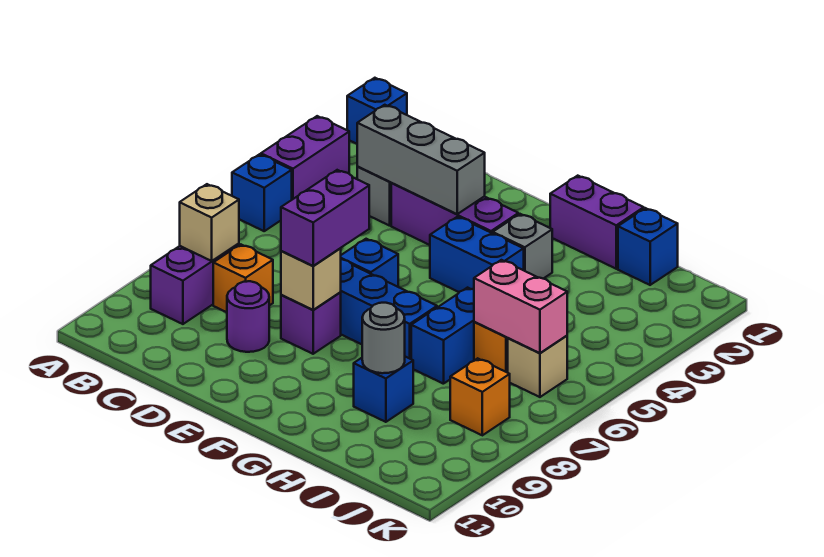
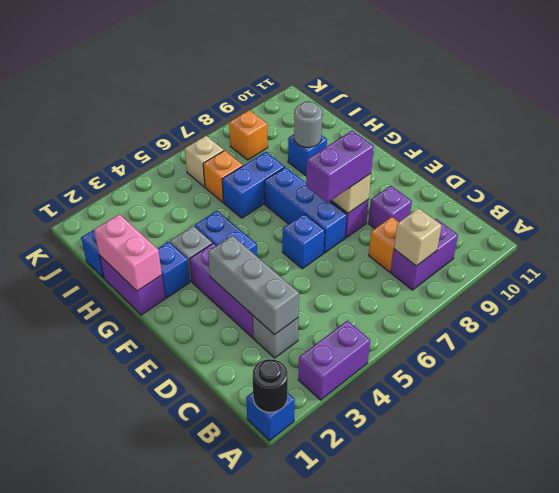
none -> black 1x1 round brick [252,359,288,412]
blue 1x1 brick [232,154,292,231] -> blue 1x1 brick moved to [158,242,190,298]
purple 1x1 round brick [227,281,269,352] -> purple 1x1 brick [368,186,412,229]
pink 1x2 brick [474,260,567,353] -> pink 1x2 brick moved to [94,214,162,291]

